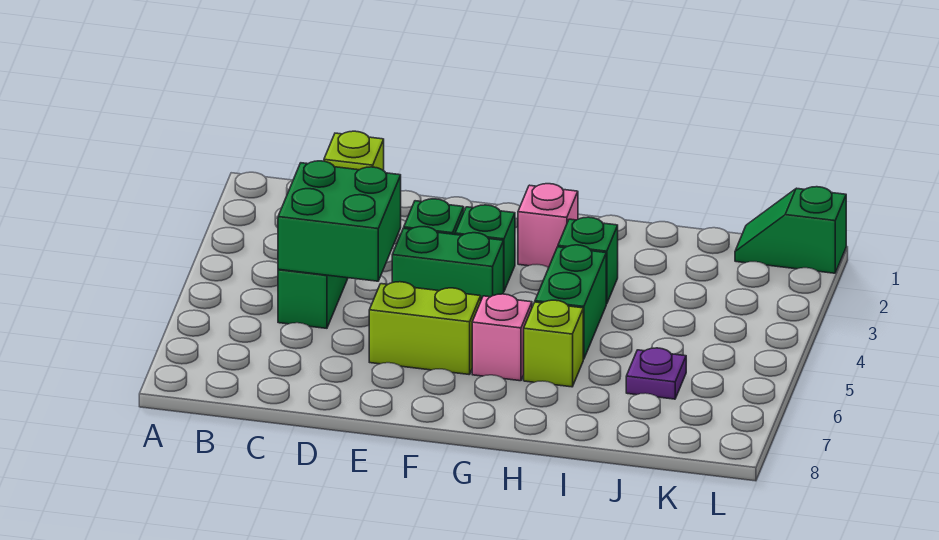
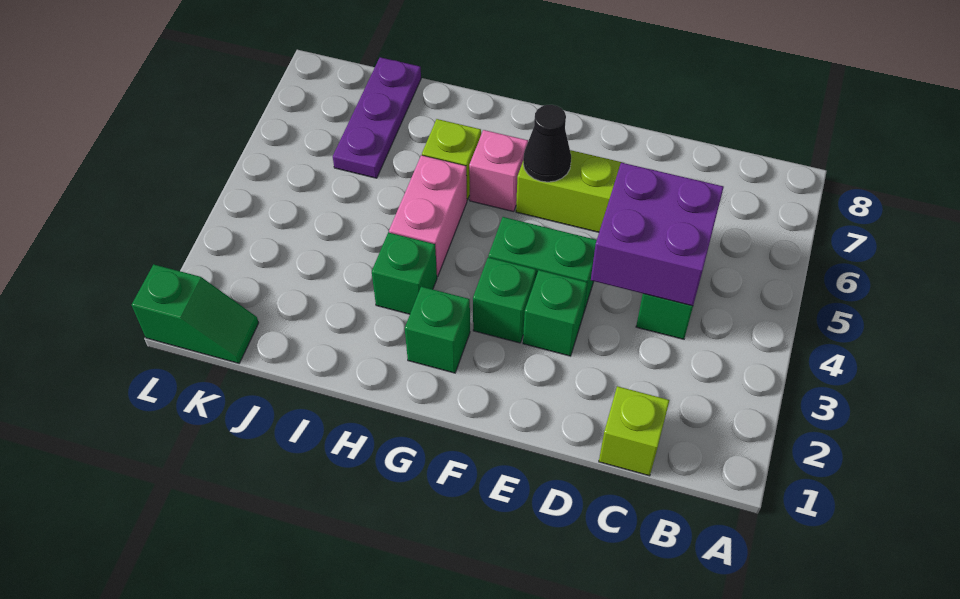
green 2x2 brick [278,161,401,281] -> purple 2x2 brick [591,163,724,306]
none -> black 1x1 cone [523,105,571,182]
pink 1x1 brick [518,184,578,268] -> green 1x1 brick [405,287,470,373]
green 1x2 brick [535,245,606,359] -> pink 1x2 brick [389,155,467,277]
purple 1x1 plate [626,348,686,399] -> purple 1x3 plate [333,57,421,178]

